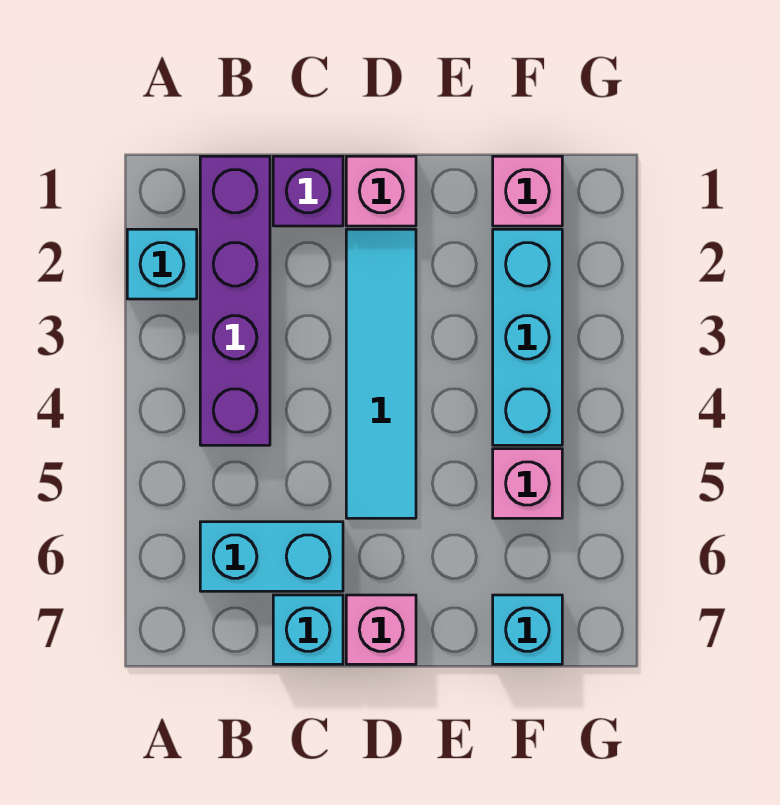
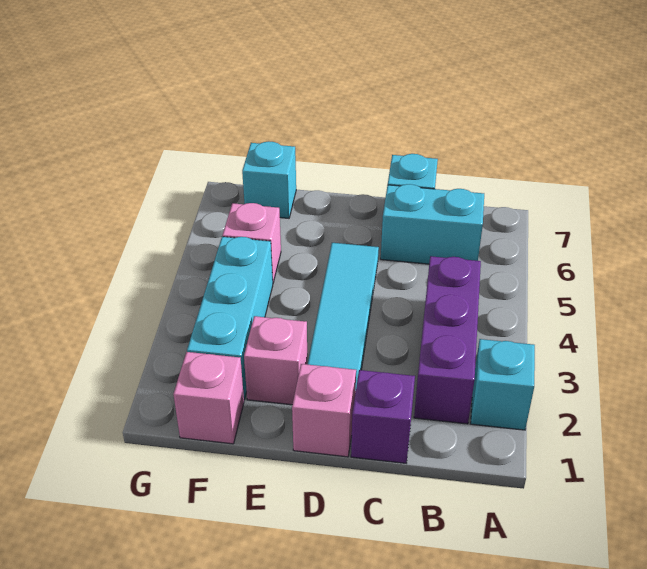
purple 1x4 brick [200,156,270,445] -> purple 1x3 brick [414,256,481,424]
pink 1x1 brick [346,595,416,664] -> pink 1x1 brick moved to [244,316,307,405]

